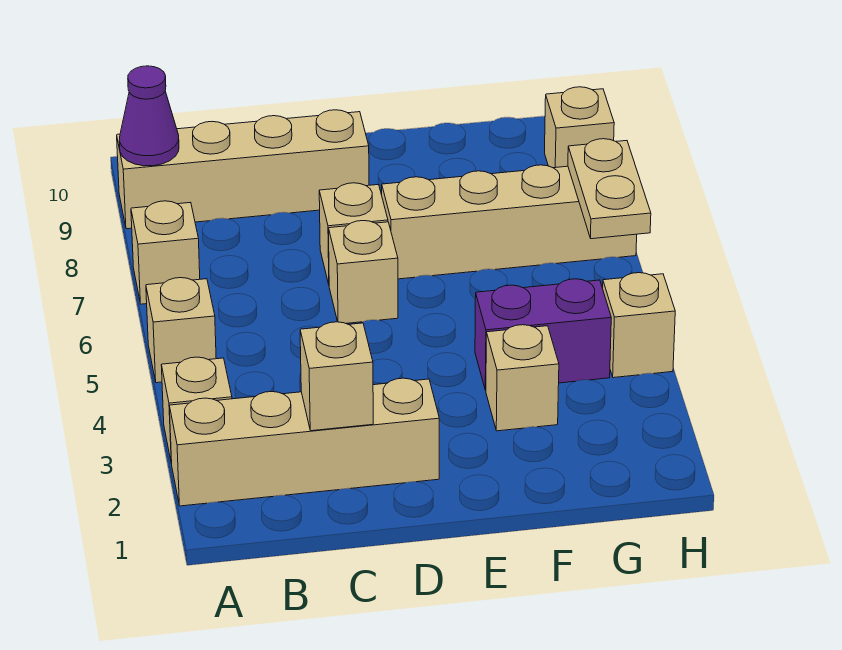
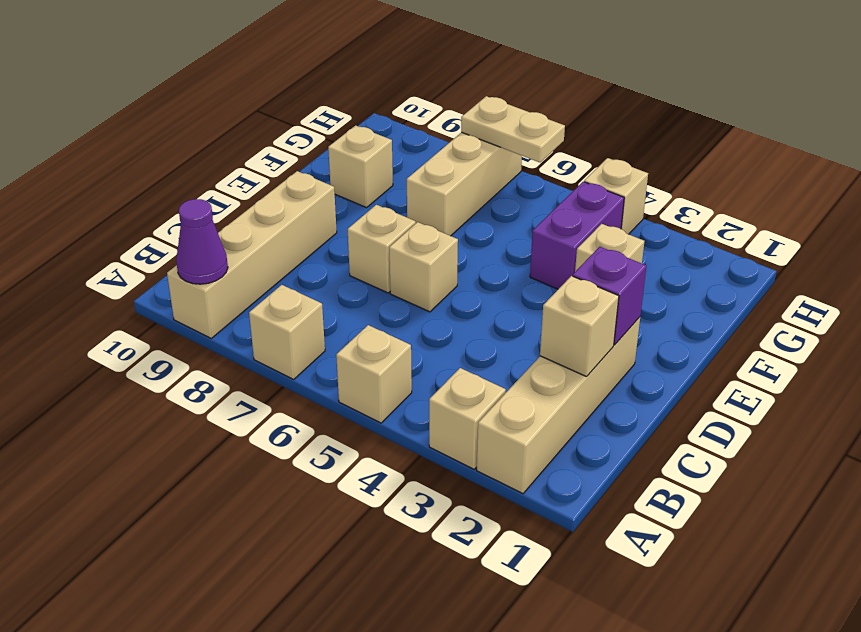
none -> purple 1x1 brick [573,247,646,345]
tan 1x4 brick [382,165,637,279] -> tan 1x3 brick [407,132,522,236]
tan 1x1 brick [545,87,614,168] -> tan 1x1 brick moved to [328,126,393,208]

